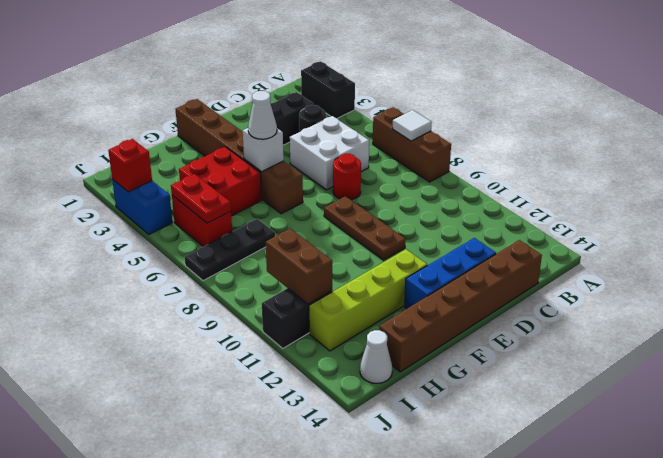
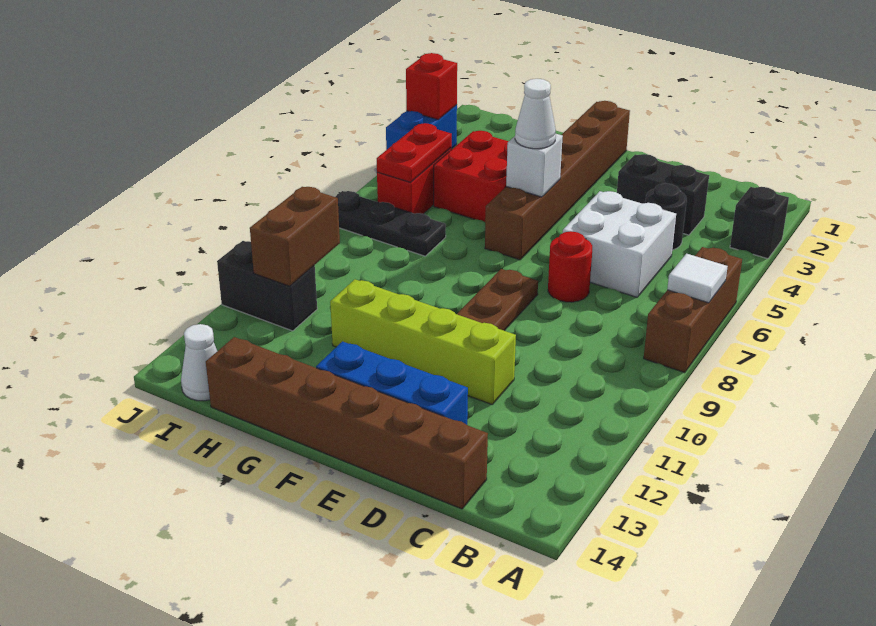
black 1x2 brick [301,61,355,118] -> black 1x1 brick [730,187,789,259]
lime 1x4 brick [309,249,427,351] -> lime 1x4 brick moved to [330,279,516,404]

